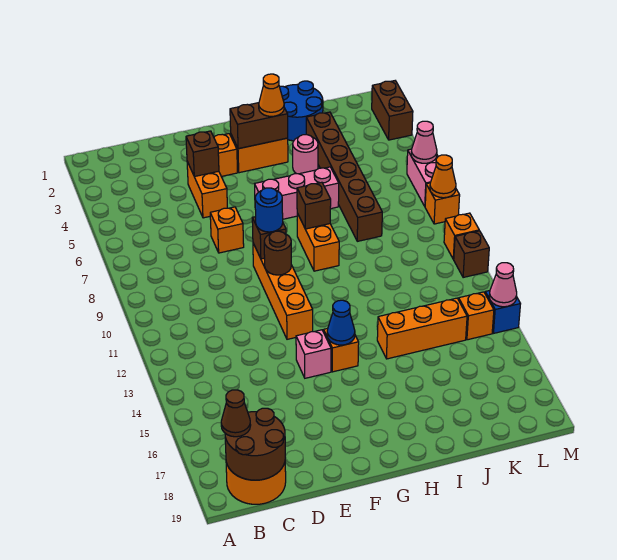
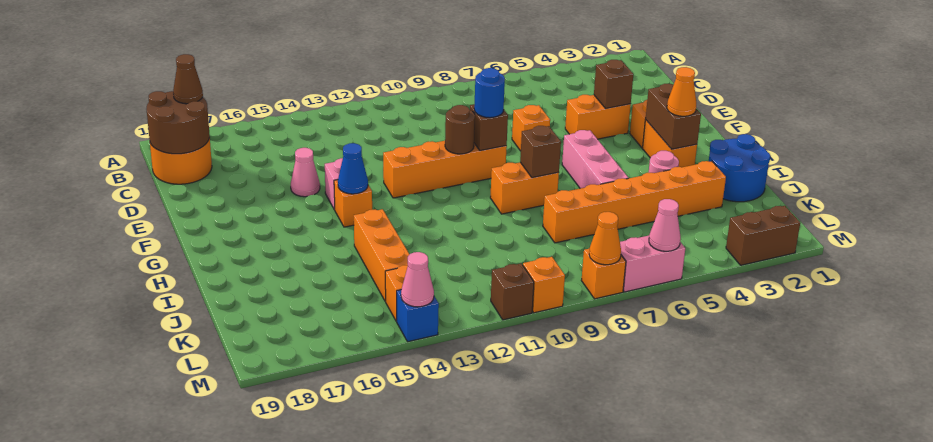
none -> pink 1x1 cone [291,148,320,197]
brown 1x6 brick [306,112,382,241] -> orange 1x6 brick [543,161,726,243]

